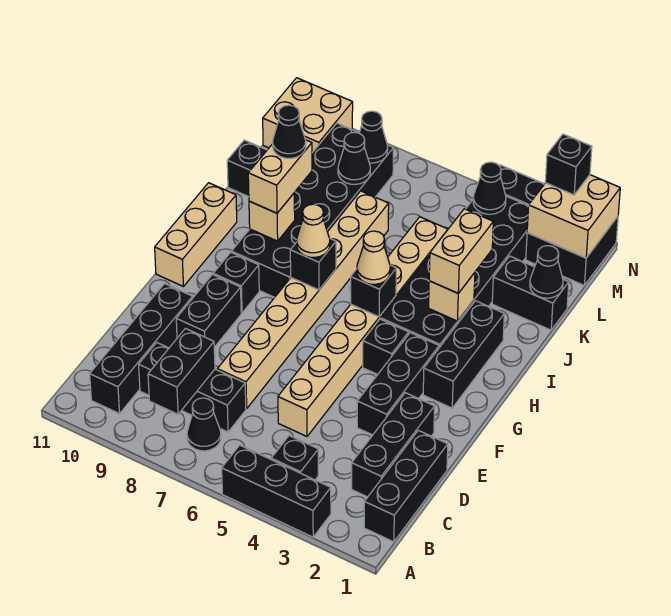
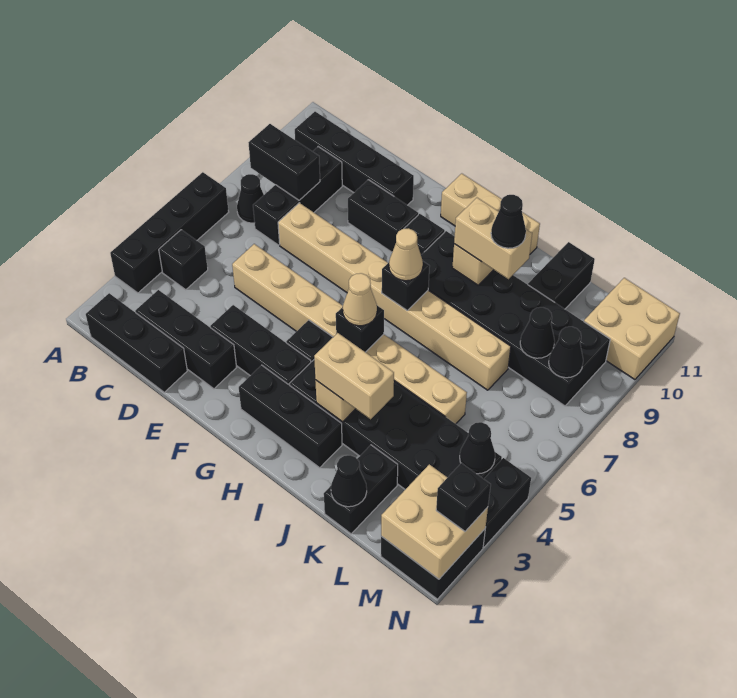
black 1x3 brick [222,445,331,537] -> black 1x4 brick [110,172,229,293]

